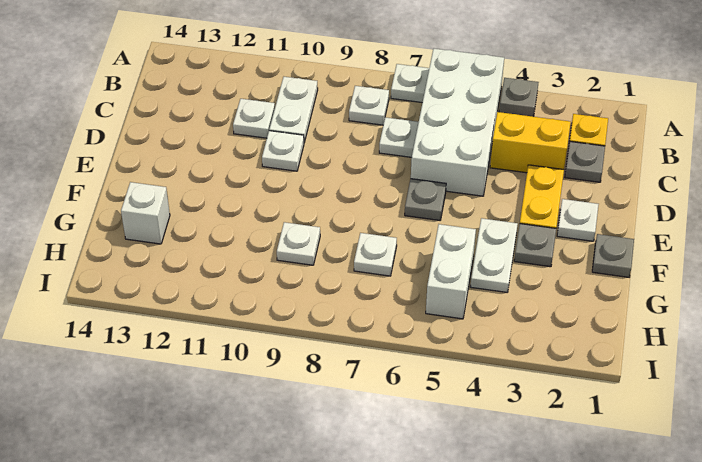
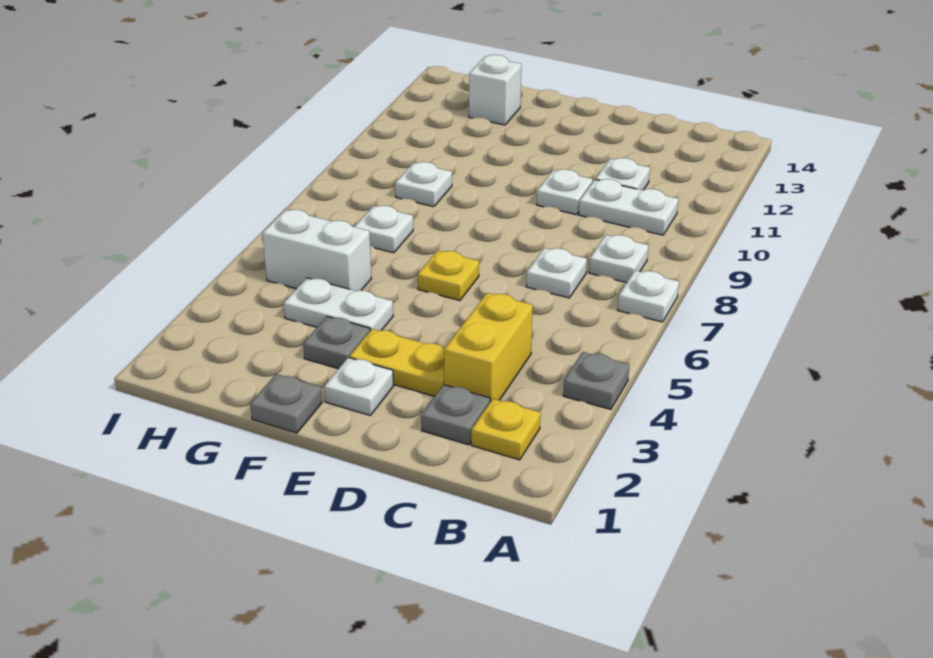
white 2x4 brick [411,49,504,196] -> none
grey 1x1 plate [405,179,446,220] -> yellow 1x1 plate [418,250,479,301]

